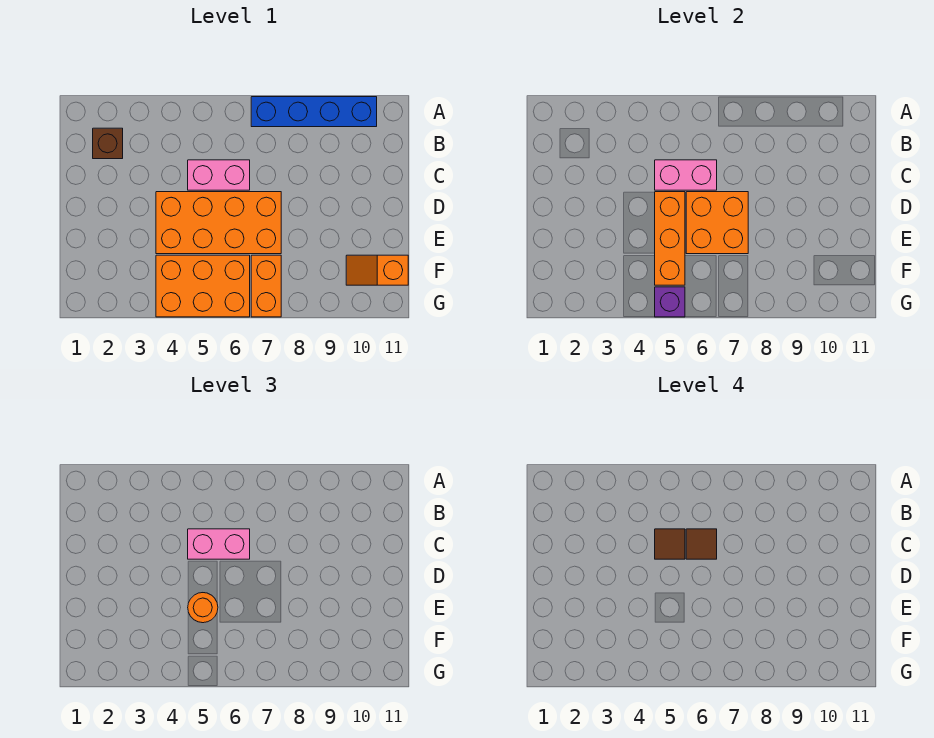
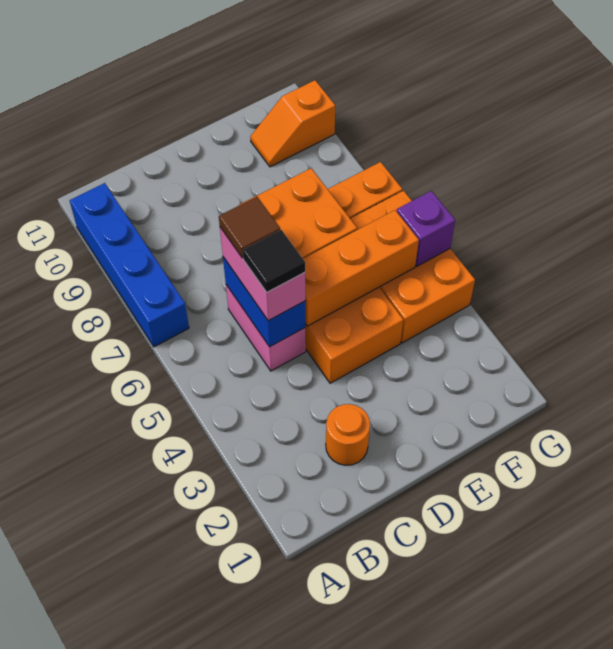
brown 1x1 brick [93,128,123,159] -> none
pink 1x2 brick [655,160,717,190] -> blue 1x2 brick [223,257,305,347]
brown 1x1 tile [655,529,685,559] -> black 1x1 tile [243,230,305,292]
orange 1x1 round brick [188,593,218,623] -> orange 1x1 round brick moved to [326,404,370,465]
orange 1x2 slope [346,255,408,285] -> orange 1x2 slope turned to [250,80,335,167]

